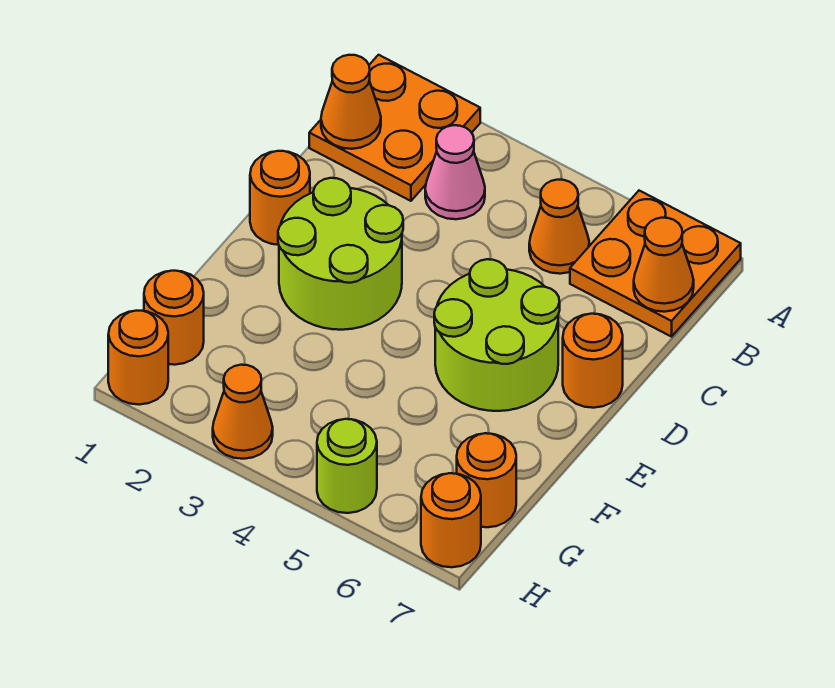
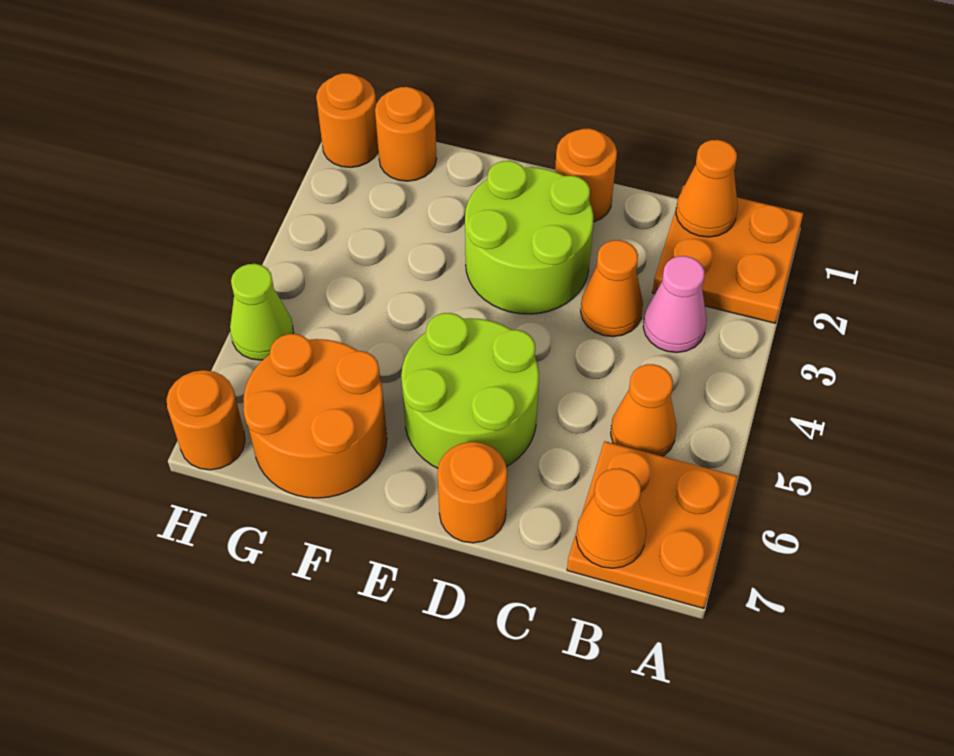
orange 1x1 round brick [457,433,516,527] -> orange 2x2 round brick [243,334,387,498]
orange 1x1 cone [213,365,273,459] -> orange 1x1 cone moved to [581,240,643,337]
lime 1x1 round brick [317,419,377,513] -> lime 1x1 cone [230,264,294,360]

